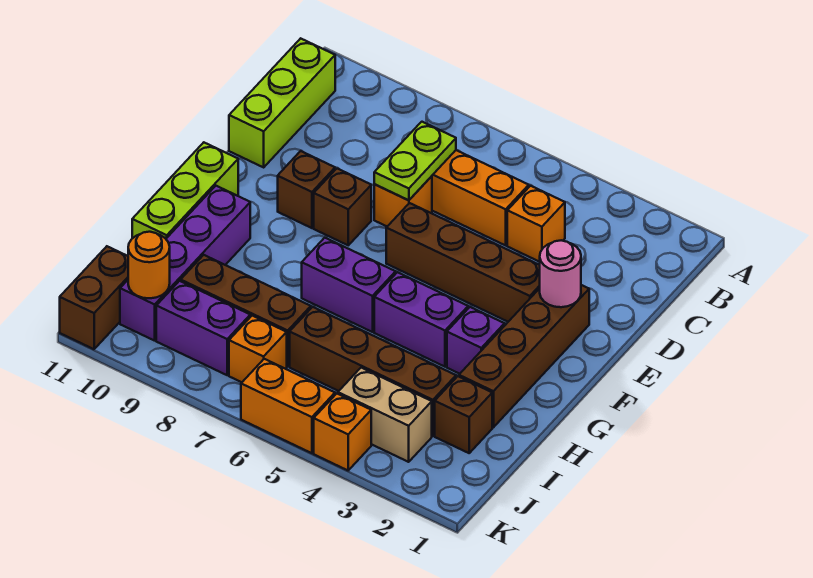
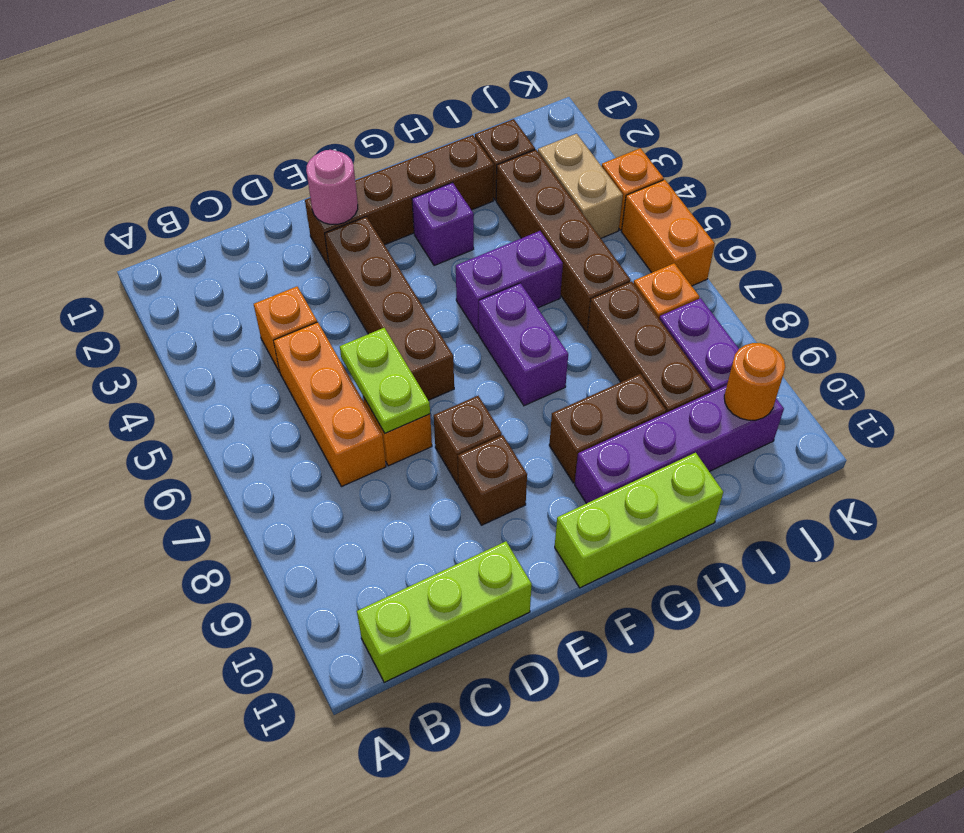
lime 1x2 plate [374,122,456,200] -> lime 1x2 plate turned to [340,328,430,433]
purple 1x2 brick [374,272,468,367] -> purple 1x2 brick turned to [456,231,563,333]
brown 1x2 brick [60,246,128,349] -> brown 1x2 brick moved to [549,374,666,483]

